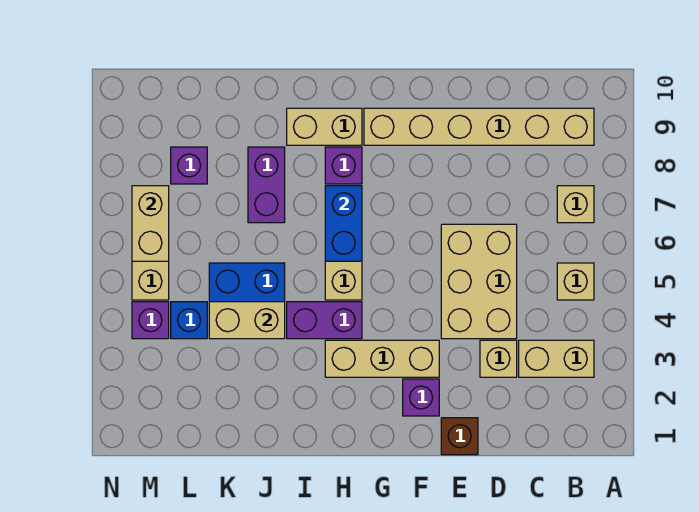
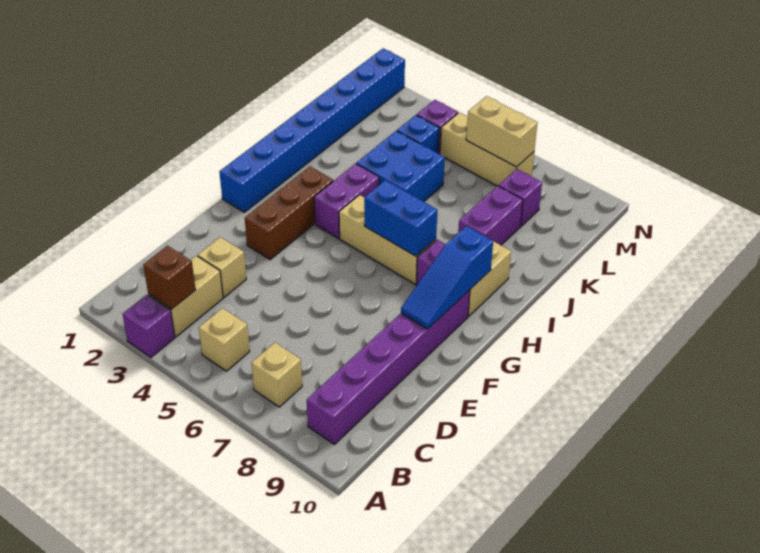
tan 1x6 brick [364,108,594,145] -> purple 1x6 brick [307,290,470,444]
tan 2x3 brick [441,224,517,339] -> none
brown 1x1 brick [441,418,478,455] -> brown 1x1 brick moved to [143,246,196,309]
purple 1x1 brick [403,379,439,416] -> purple 1x1 brick moved to [123,295,175,357]
tan 1x3 brick [325,340,439,377] -> brown 1x3 brick [245,167,333,260]
none -> blue 1x3 slope [401,226,493,329]
none -> blue 1x8 brick [219,48,405,212]
tan 1x2 brick [209,302,285,339] -> none
purple 1x2 brick [248,147,285,223] -> purple 1x2 brick turned to [458,186,523,245]

